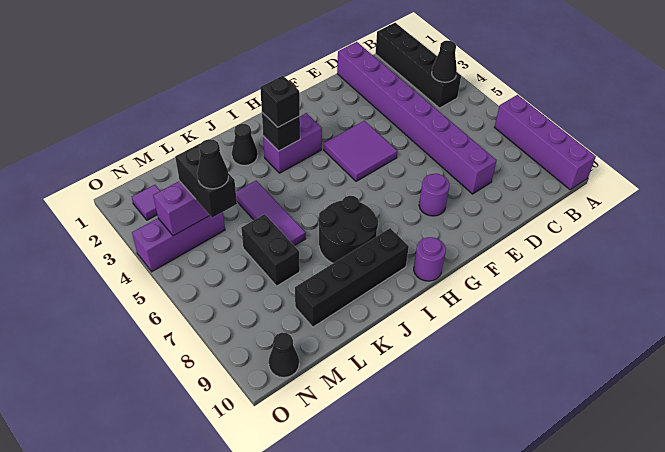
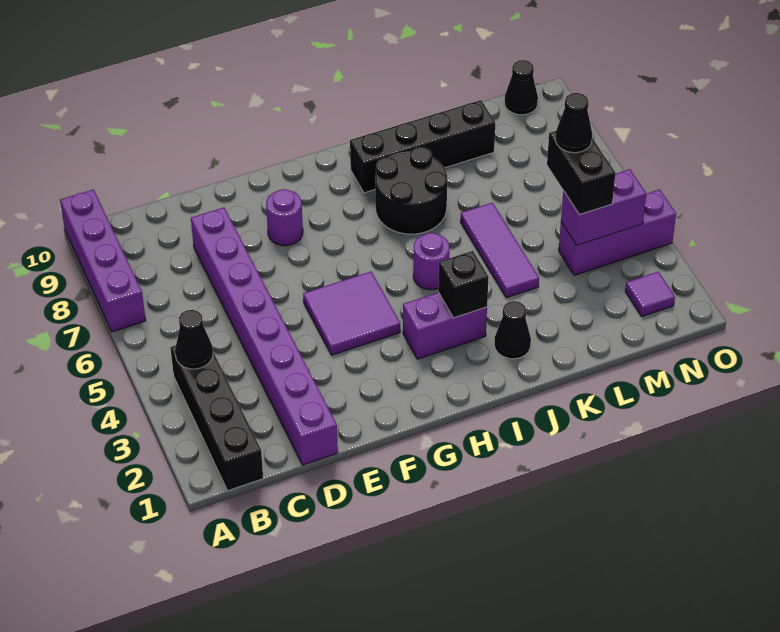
purple 1x1 round brick [414,237,446,281] -> purple 1x1 round brick moved to [413,233,450,290]
black 1x1 brick [260,76,300,127] -> none
black 1x2 brick [241,214,300,286] -> none

